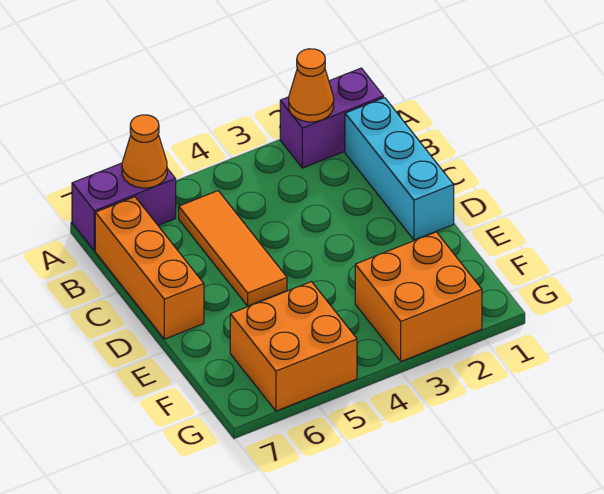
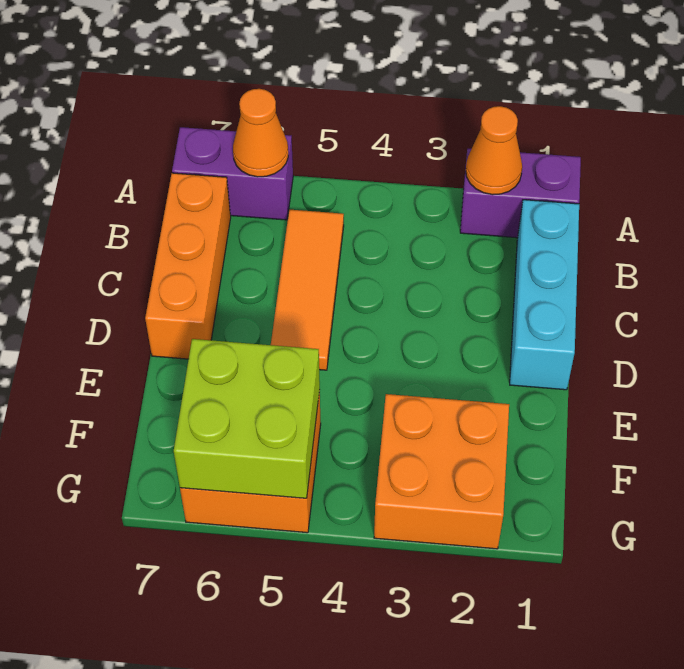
none -> lime 2x2 brick [174,339,320,498]

